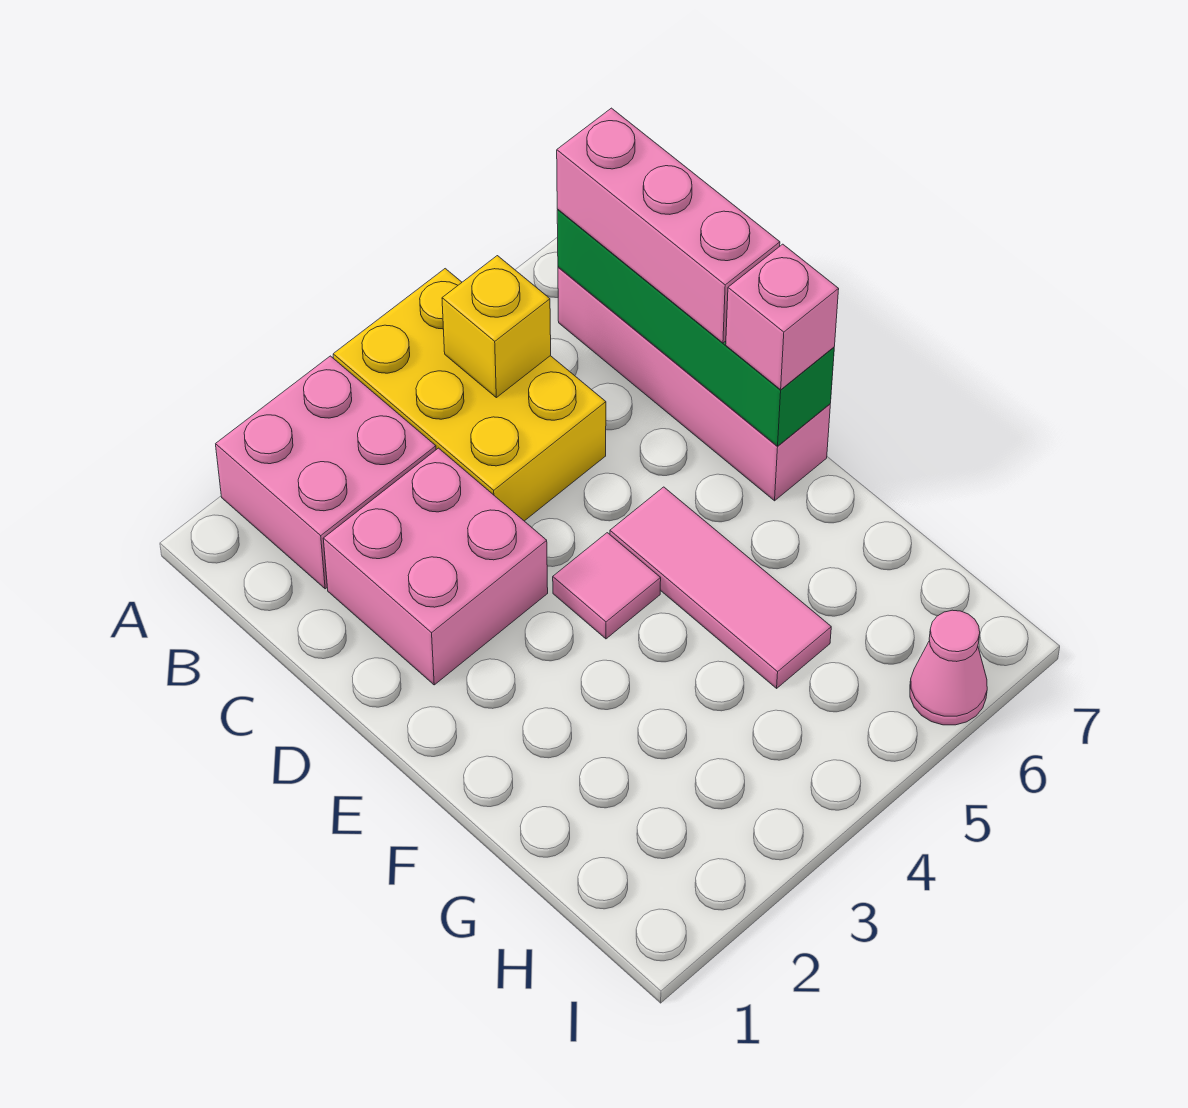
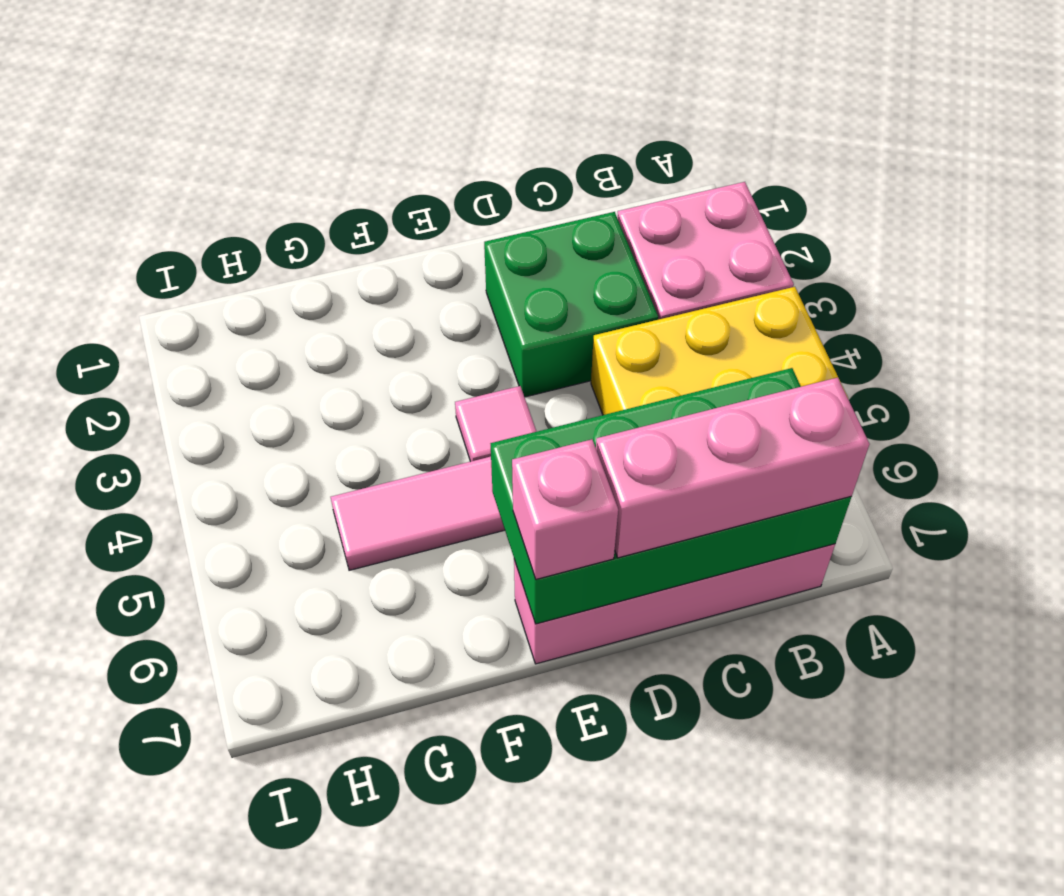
yellow 1x1 brick [442,256,551,398] -> none
green 1x4 brick [557,210,834,446] -> green 2x4 brick [491,368,851,624]
pink 2x2 brick [323,448,548,685] -> green 2x2 brick [484,212,658,397]
pink 1x1 cone [910,610,987,725] -> none

